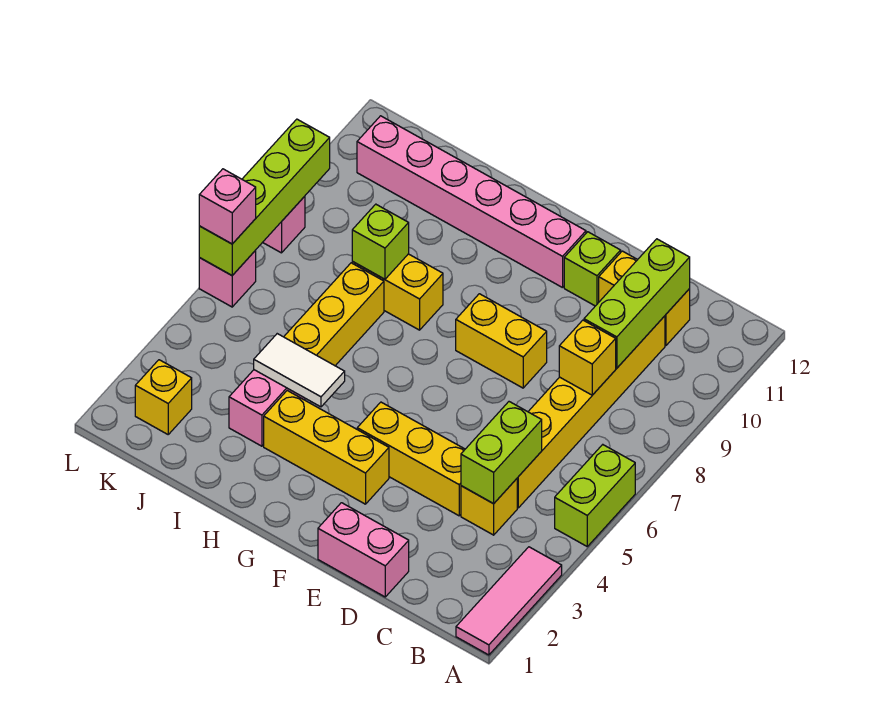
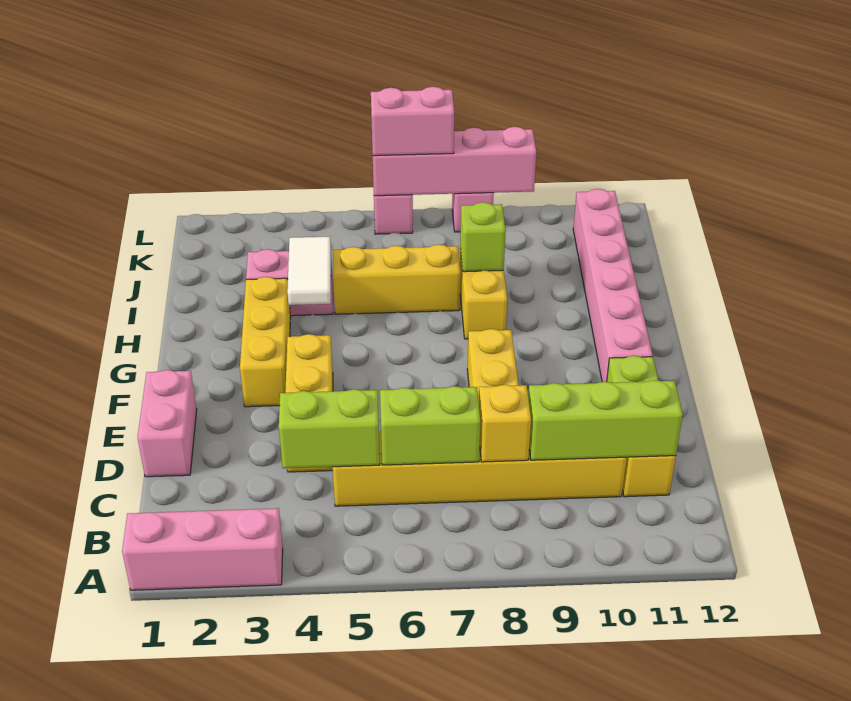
pink 1x3 tile [456,547,562,655] -> pink 1x3 brick [122,508,283,590]
lime 1x2 brick [555,445,635,546] -> lime 1x2 brick moved to [380,386,480,465]
yellow 1x1 brick [461,479,517,535] -> none
yellow 1x1 brick [135,360,192,434] -> none
lime 1x4 brick [199,119,330,275] -> pink 1x4 brick [373,127,536,196]
pink 1x1 brick [199,169,256,244] -> pink 1x2 brick [371,87,454,156]

